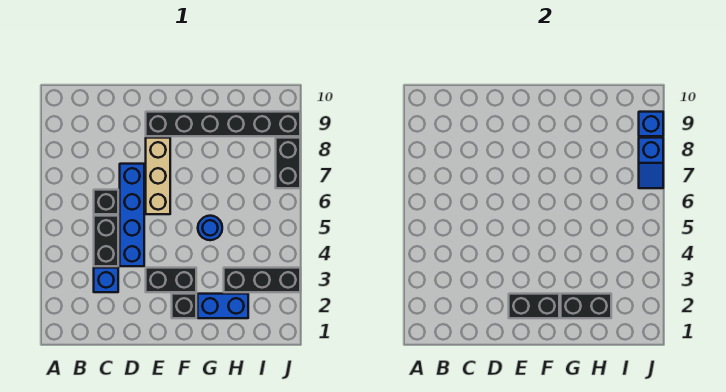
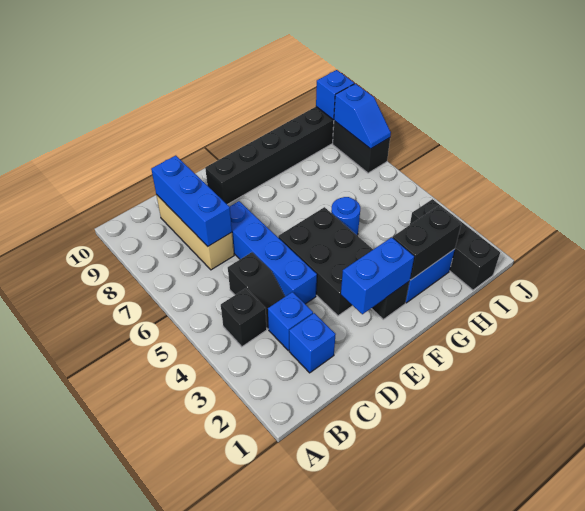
none -> blue 1x1 brick [289,313,336,373]
black 1x2 brick [94,216,118,266] -> black 1x2 slope [228,252,285,329]
black 1x1 brick [94,190,118,214] -> black 1x1 brick moved to [221,288,267,347]
none -> blue 1x3 brick [151,156,232,246]
black 1x2 brick [509,294,559,318] -> blue 1x2 brick [341,237,414,314]
black 1x2 brick [146,268,196,292] -> black 2x3 brick [278,207,373,316]
tan 1x3 brick [146,138,170,214] -> tan 1x3 brick moved to [156,195,234,270]
black 1x3 brick [224,268,300,292] -> black 1x3 brick turned to [410,199,500,290]

